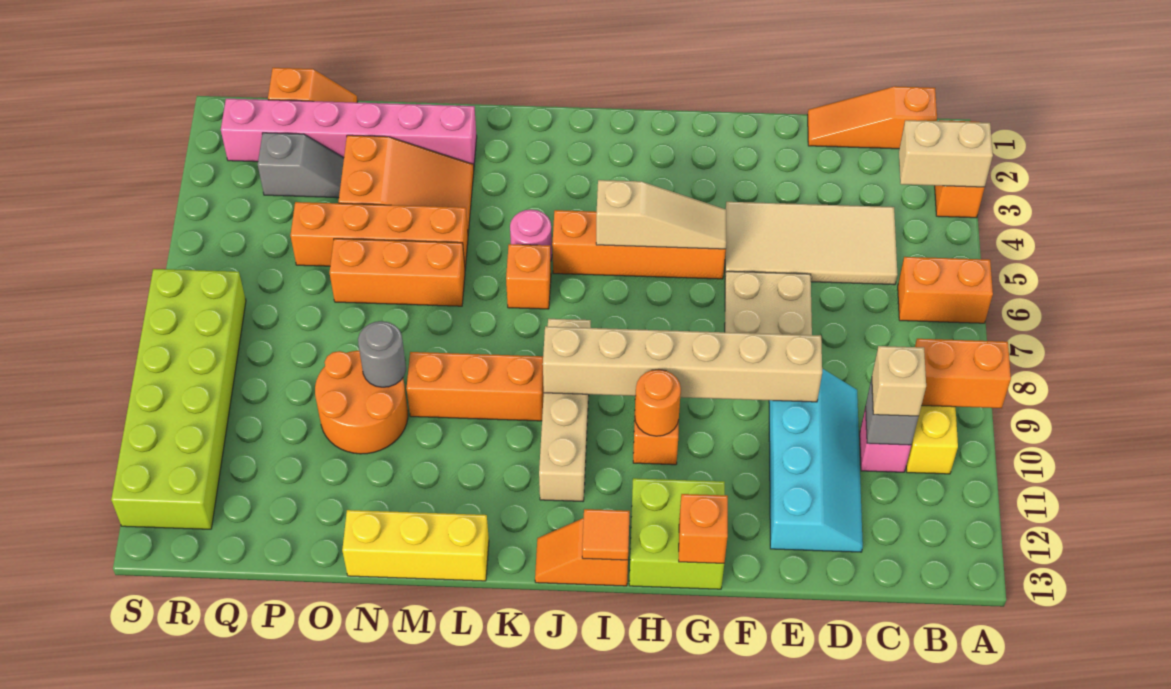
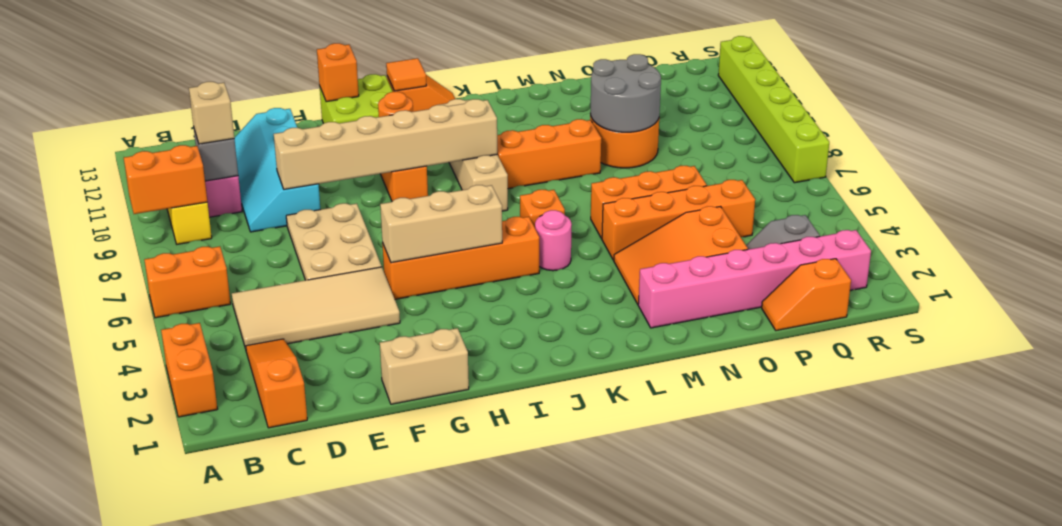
tan 1x2 brick [899,120,993,187] -> tan 1x2 brick moved to [380,328,469,404]
orange 1x3 slope [808,86,937,149] -> orange 1x3 slope turned to [246,339,307,428]
tan 1x3 slope [596,180,726,249] -> tan 1x3 brick [380,185,502,263]
yellow 1x3 brick [342,510,489,581] -> none
grey 1x1 round brick [358,321,406,387] -> grey 2x2 round brick [590,54,661,132]
lime 2x6 brick [111,269,246,529] -> lime 1x6 brick [718,36,829,183]

